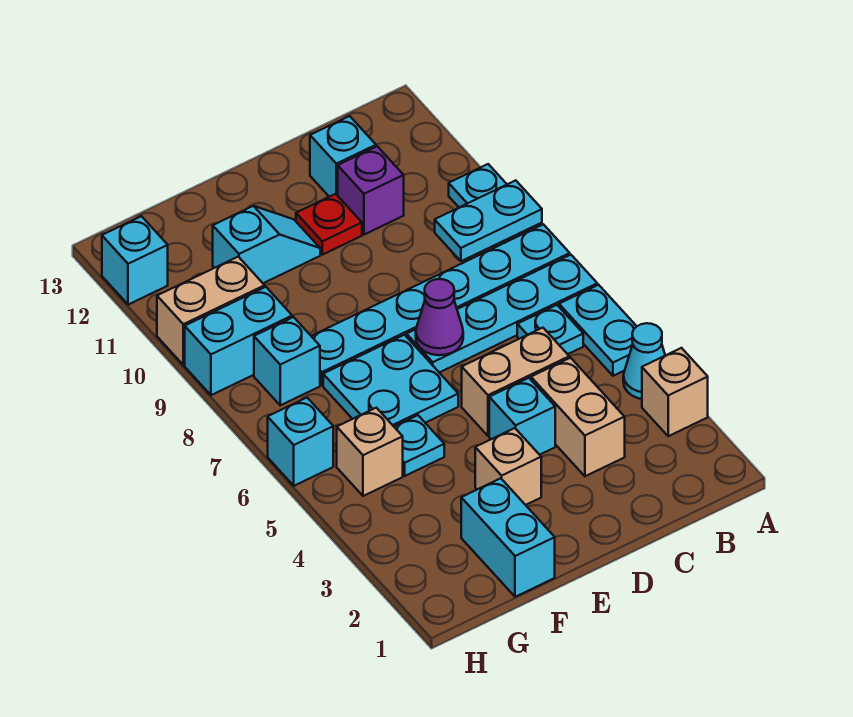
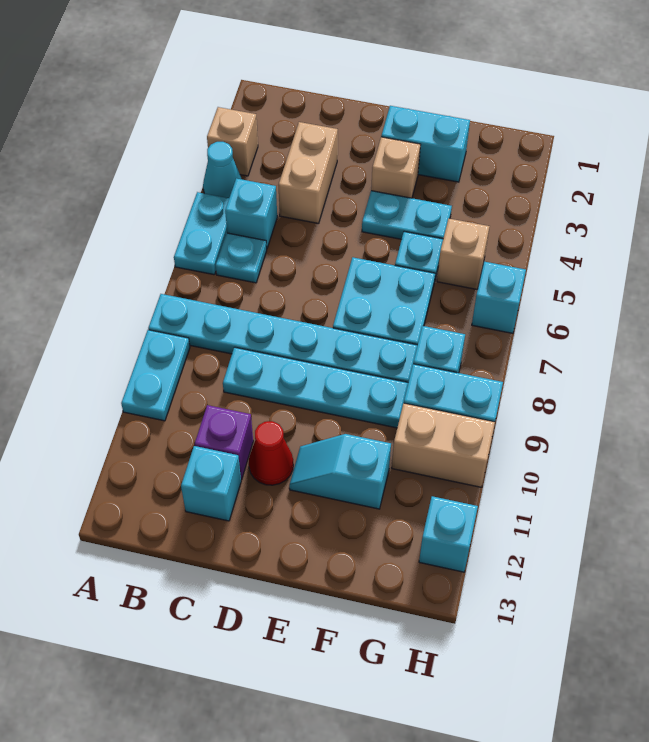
cyan 1x4 plate [406,255,597,373] -> cyan 1x4 plate moved to [223,347,408,428]
cyan 1x2 plate [435,180,542,261] -> cyan 1x2 plate moved to [362,191,452,239]
tan 1x2 brick [462,328,569,436] -> none
cyan 1x1 brick [489,378,555,455] -> cyan 1x1 brick moved to [225,178,277,248]
purple 1x1 cone [416,279,463,355] -> none
red 1x1 plate [296,194,362,255] -> red 1x1 cone [249,421,293,485]
cyan 1x2 brick [461,478,555,597] -> cyan 1x2 brick turned to [381,106,470,182]

